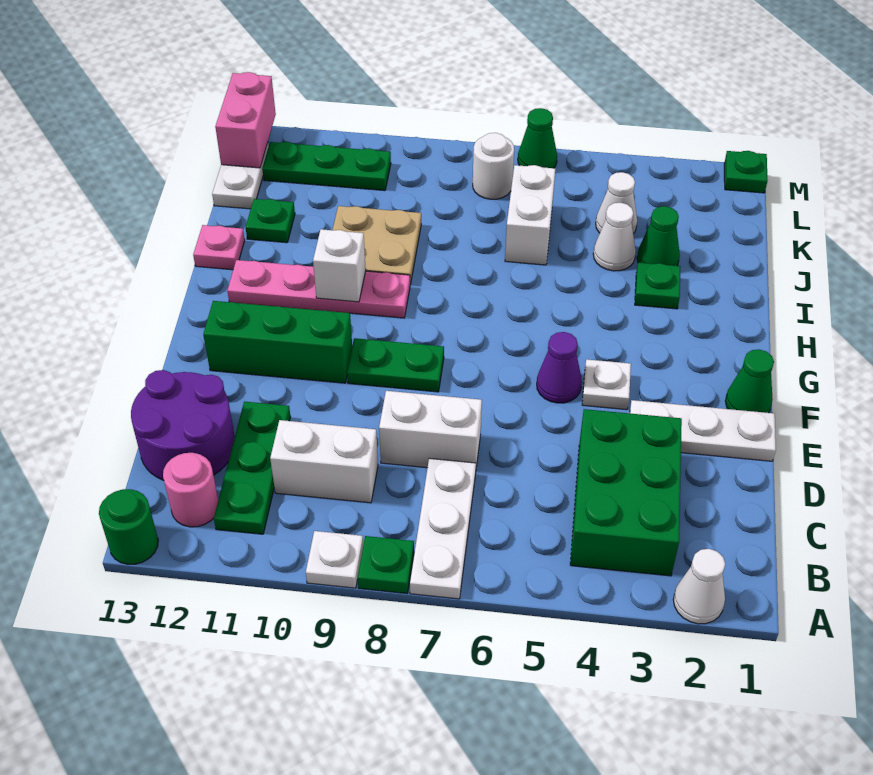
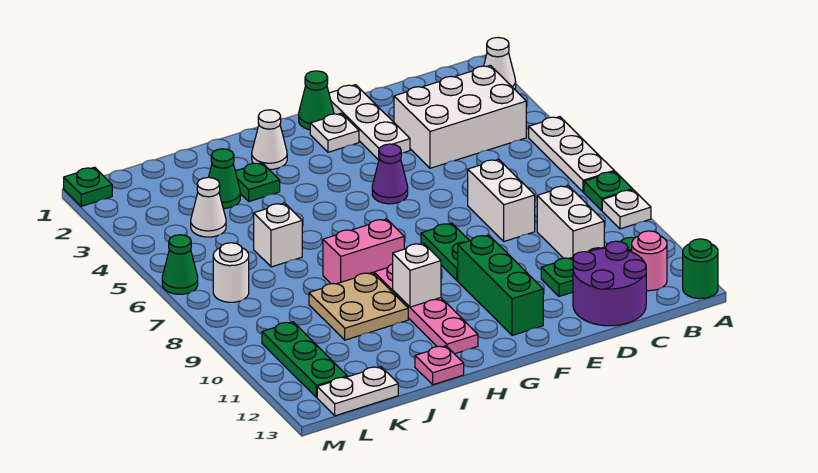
white 1x3 plate [410,458,476,599] -> white 1x3 plate turned to [529,117,614,192]
green 2x3 brick [570,409,682,576] -> white 2x3 brick [394,65,526,168]
white 1x1 plate [582,359,631,410] -> white 1x1 plate moved to [310,113,359,152]
white 1x1 cone [593,203,636,271] -> white 1x1 cone moved to [252,110,287,169]
white 1x2 brick [505,165,555,265] -> white 1x1 brick [254,203,302,267]
green 1x1 plate [246,199,295,243] -> none
pink 1x2 brick [215,72,276,168] -> pink 1x2 brick moved to [323,219,404,284]

